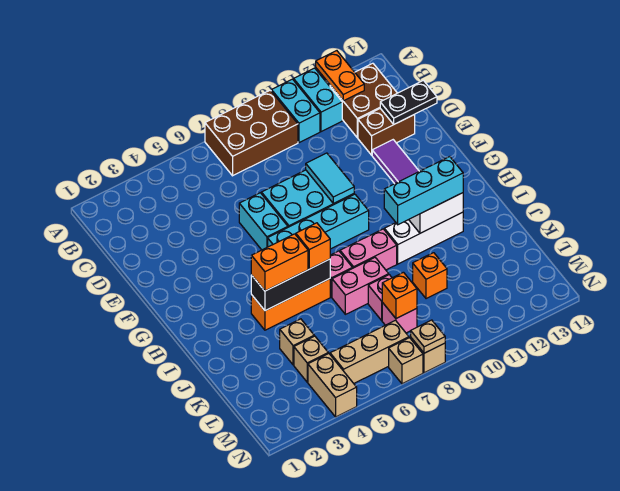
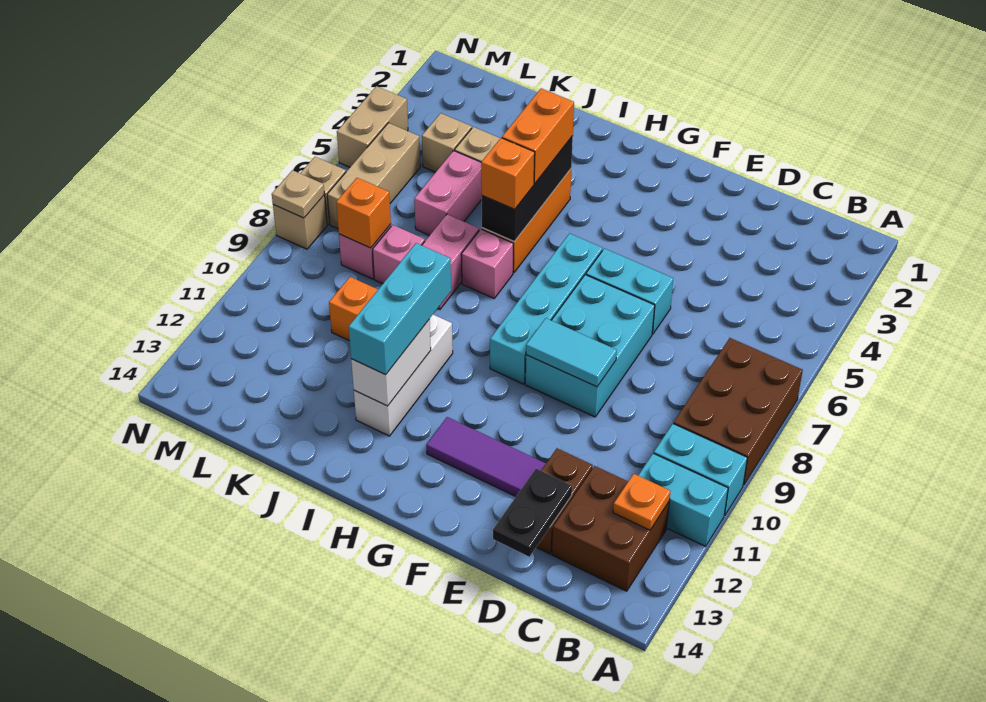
orange 1x2 plate [316,51,364,101] -> orange 1x1 plate [613,474,671,530]
pink 1x2 brick [340,229,397,270] -> pink 1x2 brick moved to [414,151,482,236]
tan 1x2 brick [308,353,357,417] -> tan 1x2 brick turned to [337,86,408,167]

